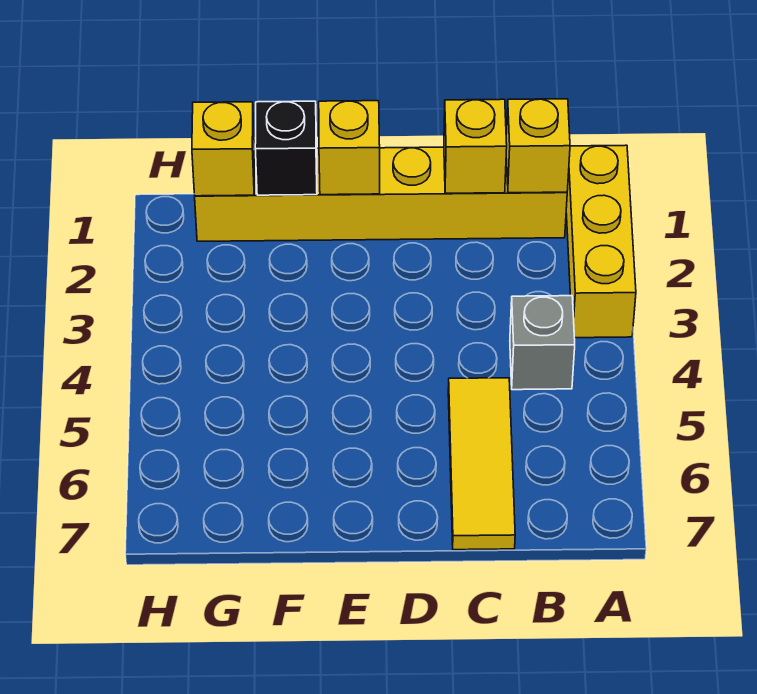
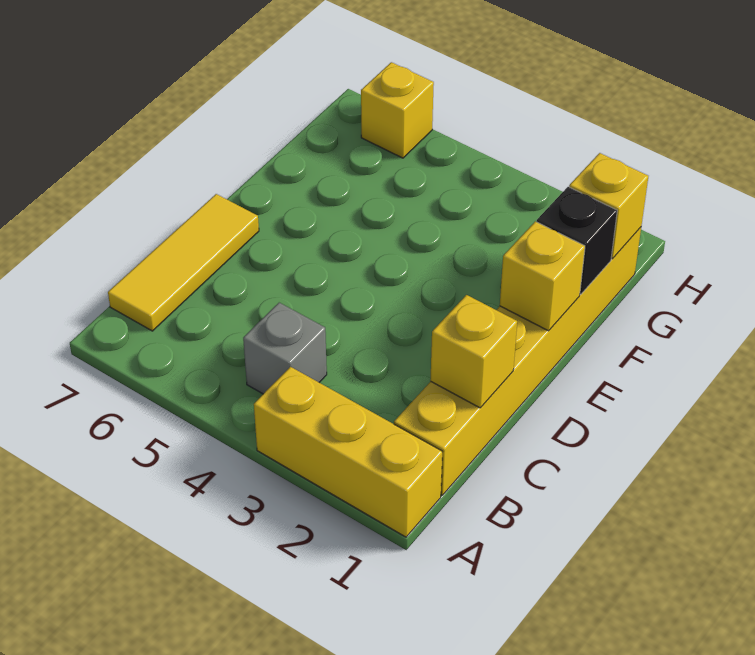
yellow 1x1 brick [506,99,570,193] -> yellow 1x1 brick moved to [361,62,434,158]
yellow 1x3 tile [448,378,515,550] -> yellow 1x3 tile turned to [108,194,259,331]

